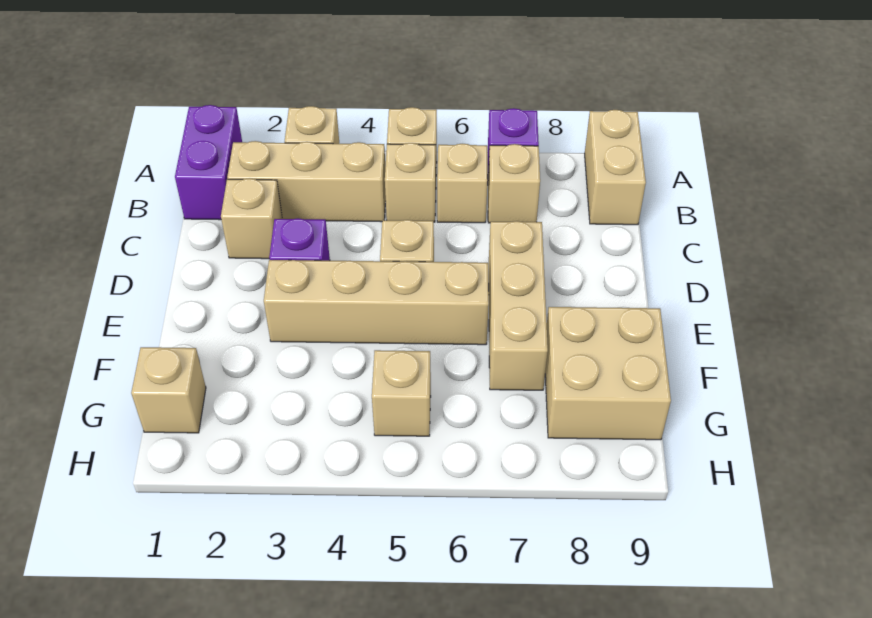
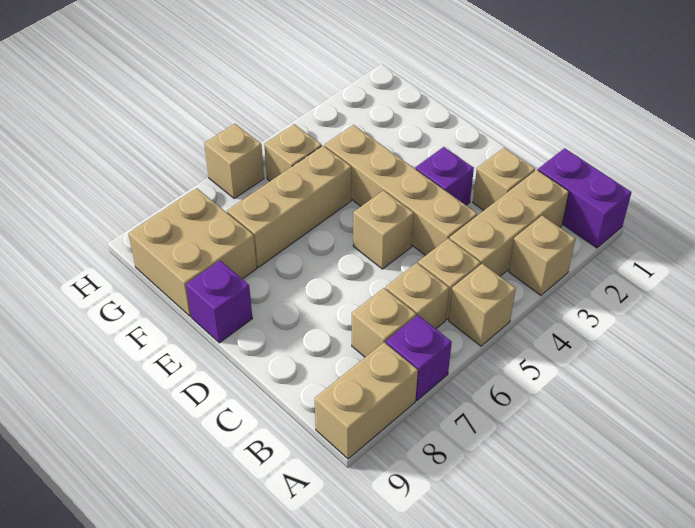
tan 1x2 brick [585,110,646,225] -> tan 1x2 brick turned to [314,342,418,459]
tan 1x3 brick [489,221,548,390] -> tan 1x3 brick turned to [227,146,351,267]
tan 1x4 brick [264,260,489,345] -> tan 1x4 brick turned to [325,125,477,255]
none -> purple 1x1 brick [186,261,253,343]
tan 1x1 brick [131,347,206,433] -> tan 1x1 brick moved to [204,124,264,198]

